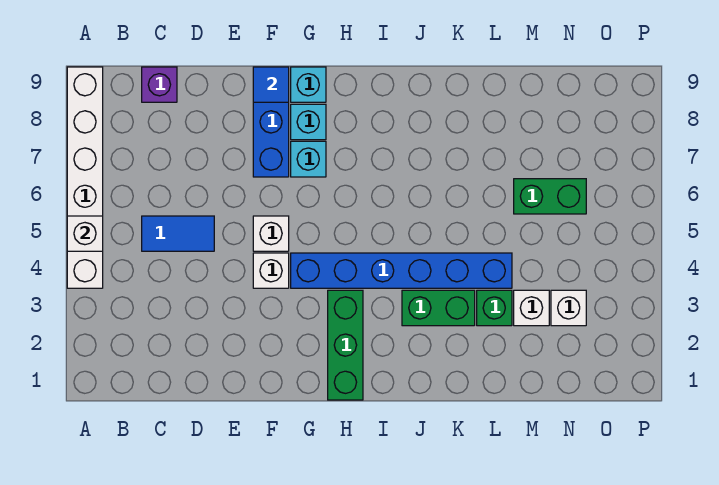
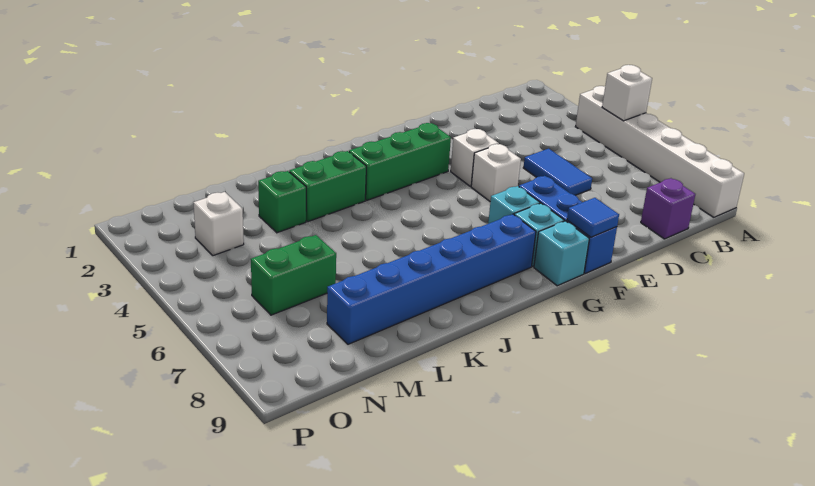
blue 1x2 tile [142,216,214,251] -> blue 1x2 tile turned to [523,149,592,195]
blue 1x6 brick [291,253,512,288] -> blue 1x6 brick moved to [327,214,536,344]
green 1x3 brick [328,290,363,400] -> green 1x3 brick turned to [349,123,451,200]
white 1x1 brick [514,290,549,326] -> none

